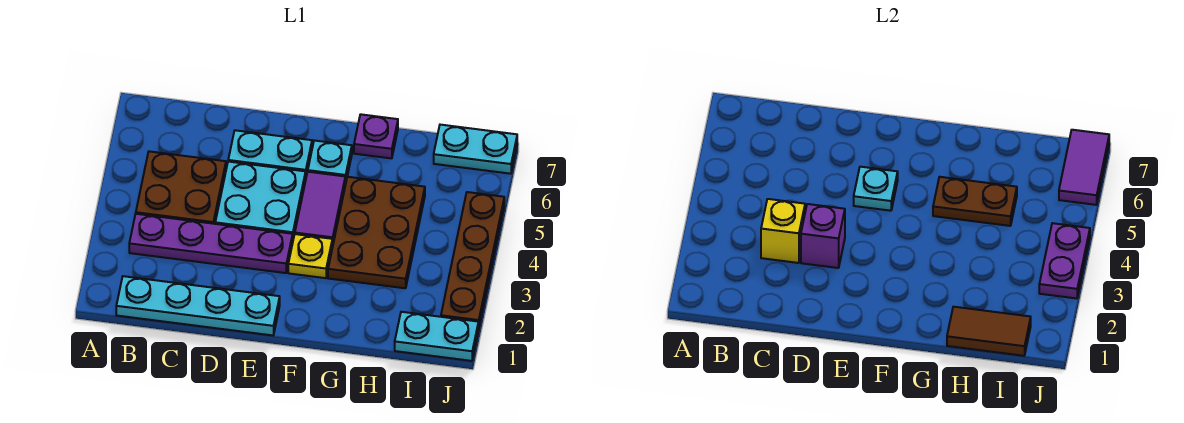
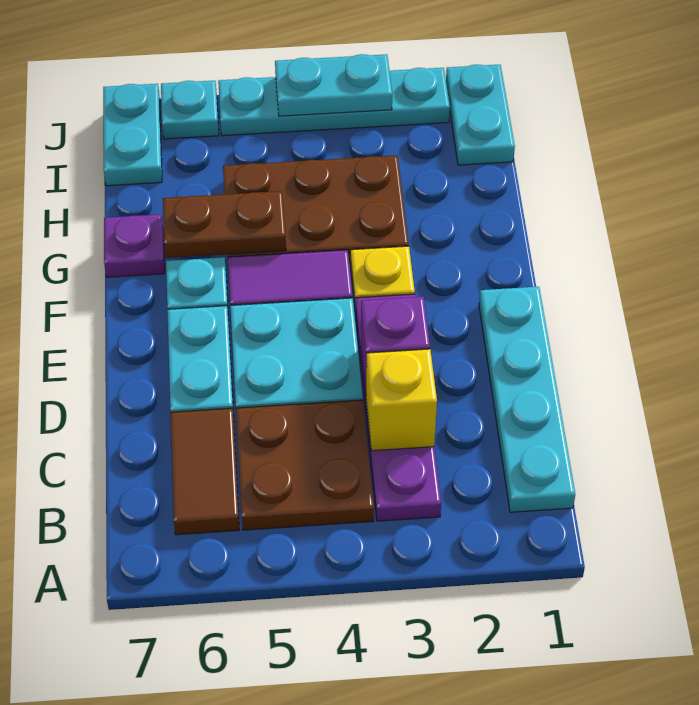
cyan 1x1 plate [854,167,898,211] -> cyan 1x1 plate moved to [161,81,219,139]
brown 1x2 plate [933,177,1017,226] -> brown 1x2 plate turned to [163,191,286,258]
brown 1x2 tile [947,307,1031,356] -> brown 1x2 tile moved to [170,408,240,535]
brown 1x4 plate [441,192,504,327] -> cyan 1x4 plate [218,68,450,136]
purple 1x2 plate [1039,223,1090,298] -> cyan 1x2 plate [275,54,392,116]
purple 1x2 tile [1059,130,1109,205] -> none

